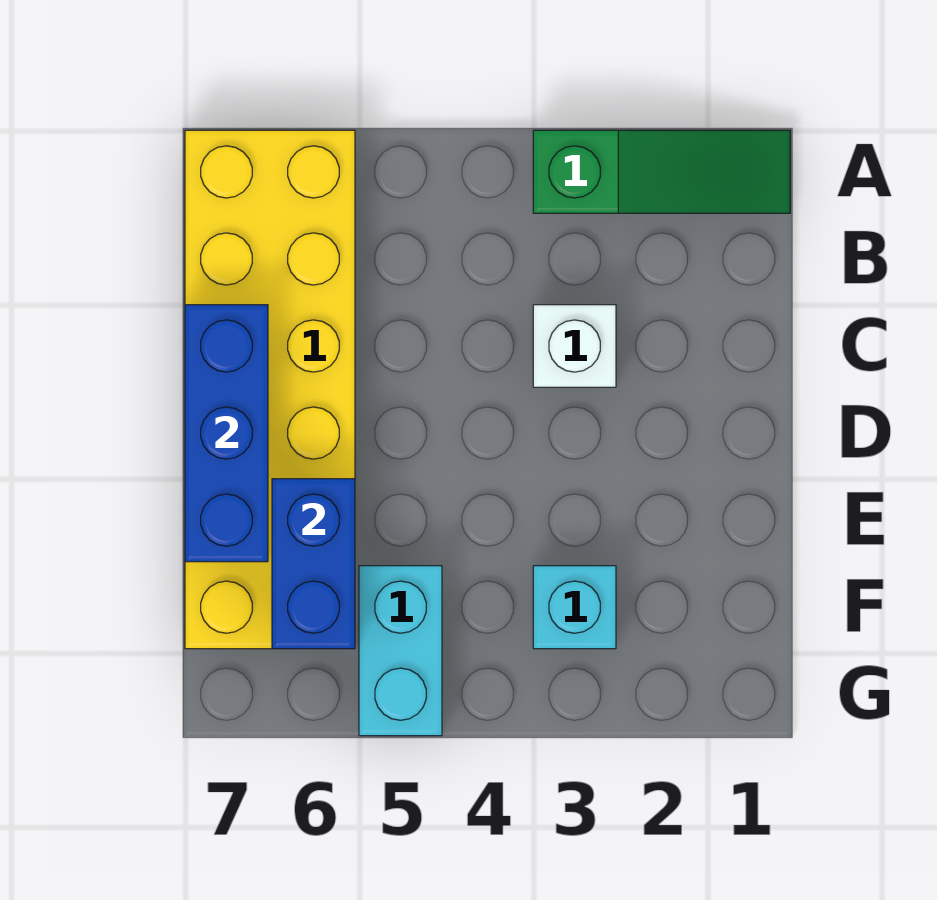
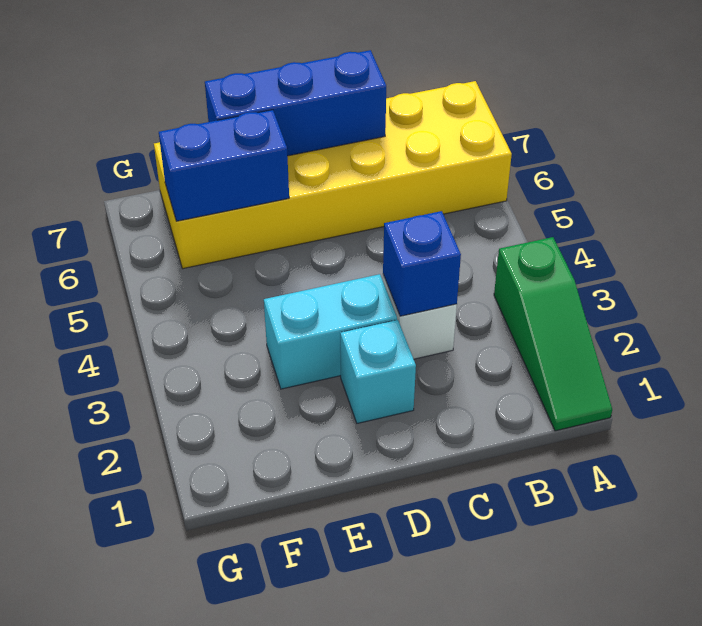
none -> blue 1x1 brick [383,211,461,316]
cyan 1x1 brick [533,566,616,649] -> cyan 1x1 brick moved to [340,320,416,423]
cyan 1x2 brick [359,566,442,736] -> cyan 1x2 brick moved to [264,274,397,389]

